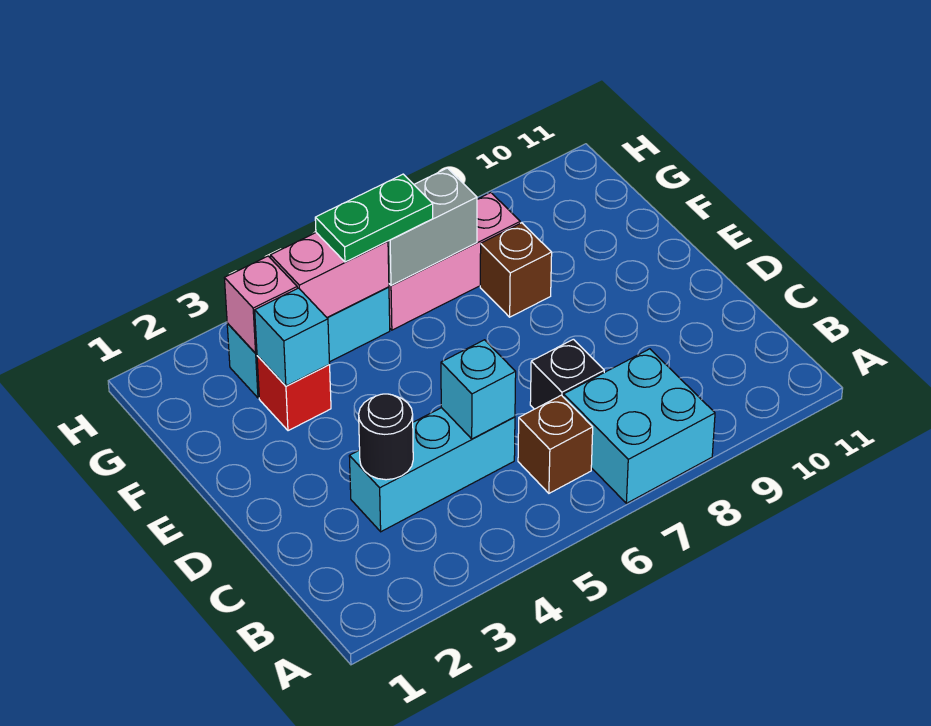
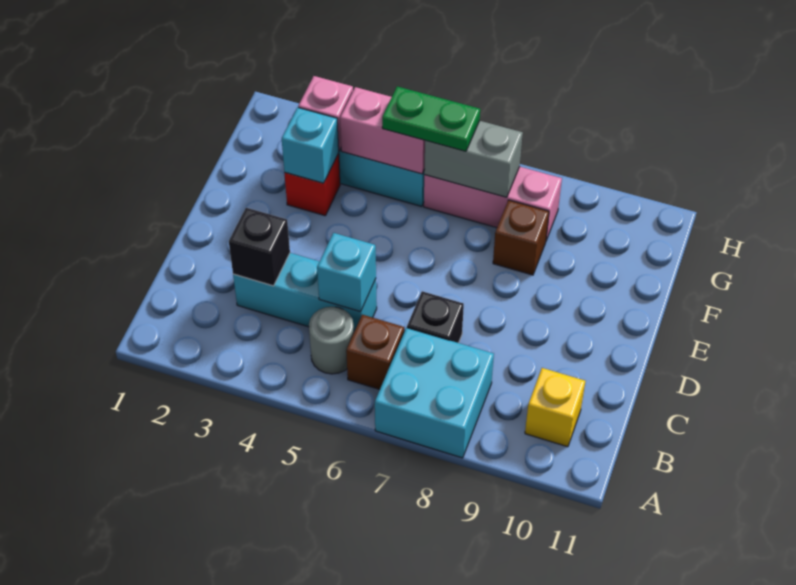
none -> grey 1x1 round brick [309,307,354,374]
none -> yellow 1x1 brick [525,368,585,447]
black 1x1 round brick [359,394,413,480] -> black 1x1 brick [229,208,290,286]

